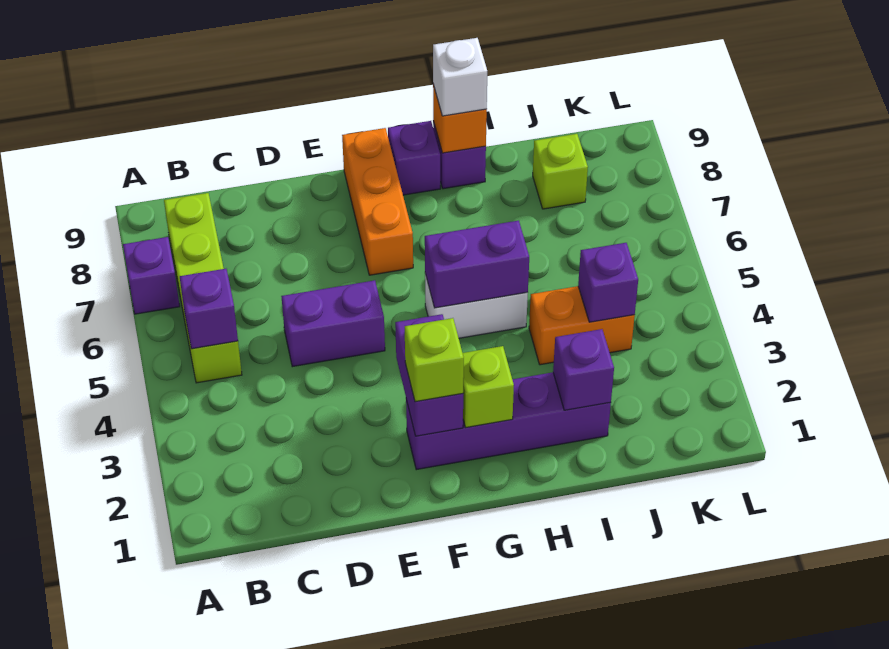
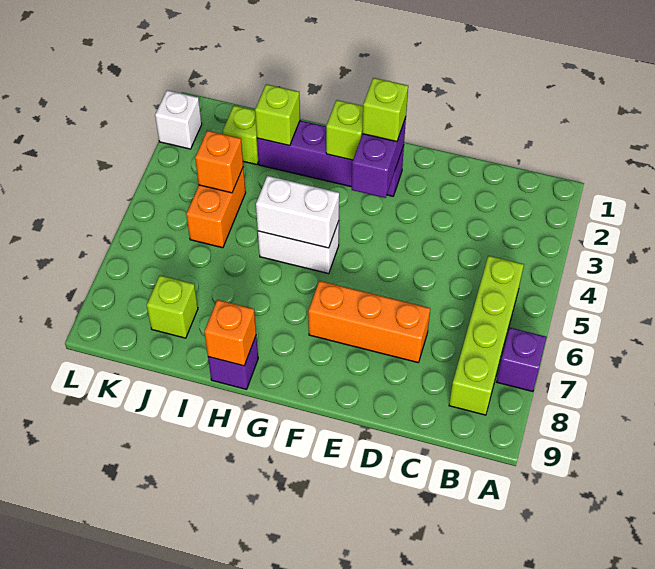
purple 1x1 brick [180,269,238,349] -> none
purple 1x2 brick [281,280,385,367] -> none
orange 1x3 brick [342,128,413,275] -> orange 1x3 brick turned to [308,281,430,363]
purple 1x2 brick [425,221,529,308] -> white 1x2 brick [256,176,339,248]
purple 1x1 brick [388,121,440,195] -> none
white 1x1 brick [433,38,487,116] -> white 1x1 brick moved to [155,90,202,149]
purple 1x1 brick [553,329,614,410] -> lime 1x1 brick [255,84,300,146]
orange 1x2 brick [529,286,635,365] -> orange 1x2 brick turned to [186,168,246,248]
none -> lime 1x1 brick [223,106,259,165]
purple 1x1 brick [578,243,638,322] -> orange 1x1 brick [195,131,243,193]

